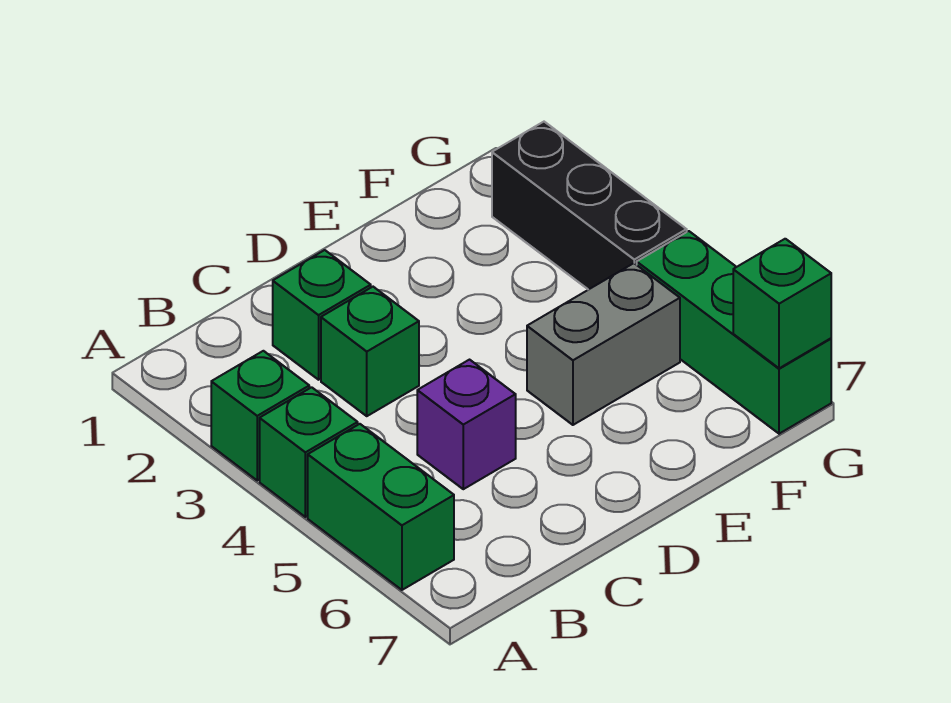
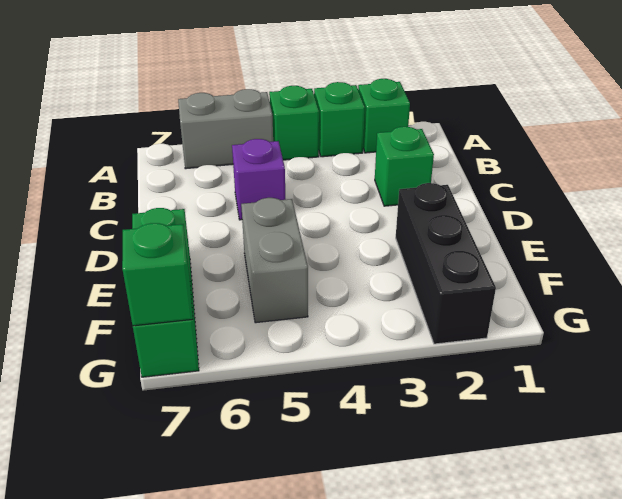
green 1x2 brick [308,424,454,590] -> grey 1x2 brick [178,89,273,169]
green 1x1 brick [321,287,419,416] -> green 1x1 brick moved to [358,79,410,153]
black 1x3 brick [492,122,687,290] -> black 1x3 brick turned to [396,183,496,344]
green 1x3 brick [637,231,831,434] -> green 1x3 brick turned to [132,208,199,377]

